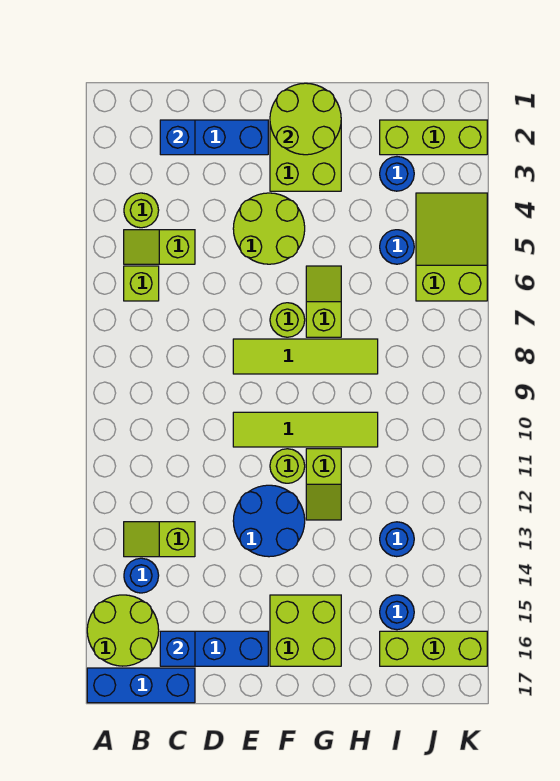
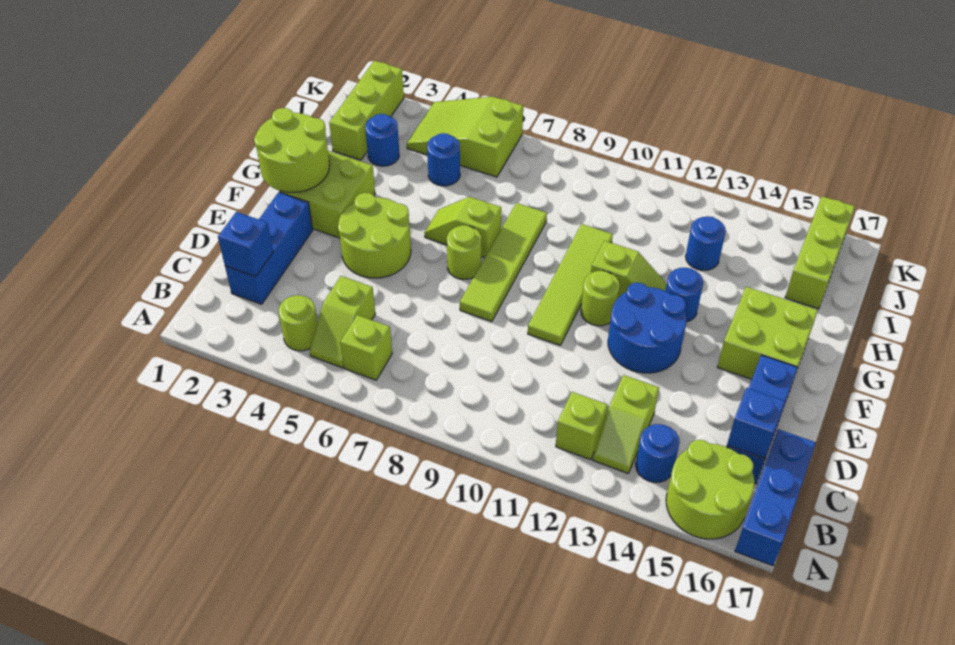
none -> lime 1x1 brick [556,392,608,460]
blue 1x1 round brick [380,595,414,630] -> blue 1x1 round brick moved to [666,268,703,322]

